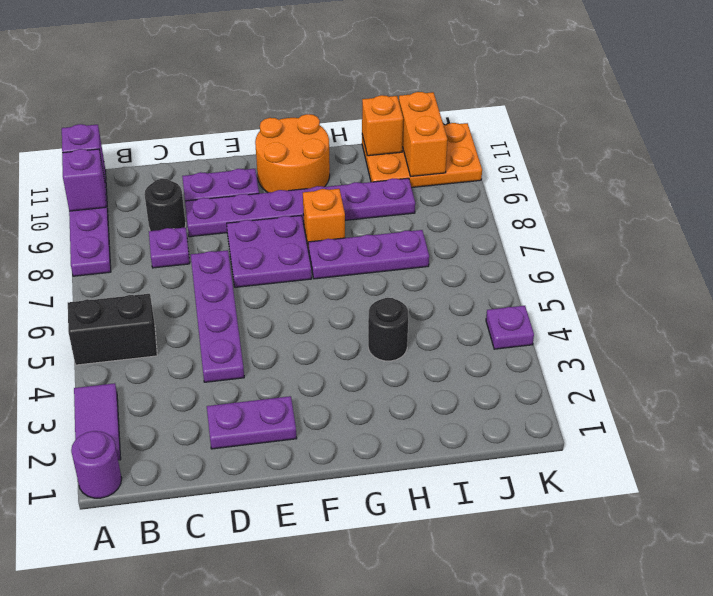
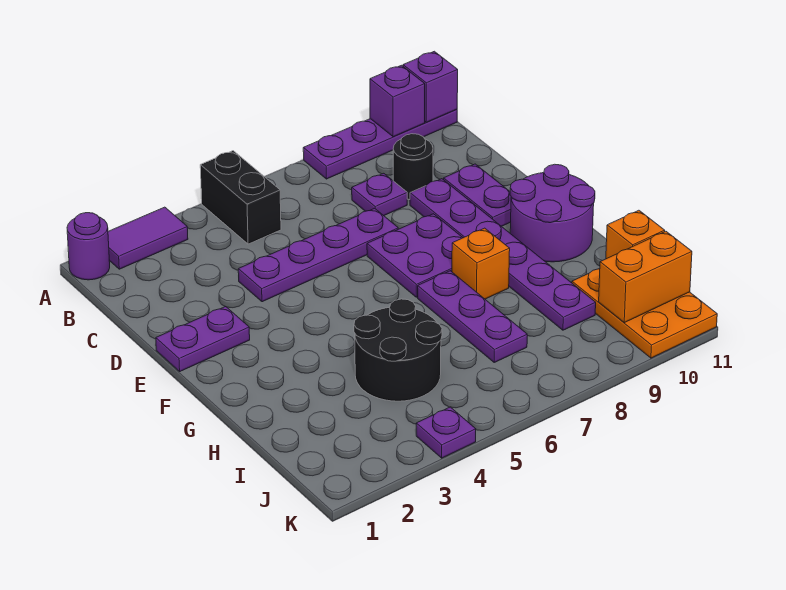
purple 1x2 plate [207,396,297,449] -> purple 1x2 plate turned to [156,307,250,371]
orange 2x2 round brick [255,114,330,193] -> purple 2x2 round brick [510,164,595,262]
black 1x1 round brick [368,298,408,361] -> black 2x2 round brick [354,299,442,401]

